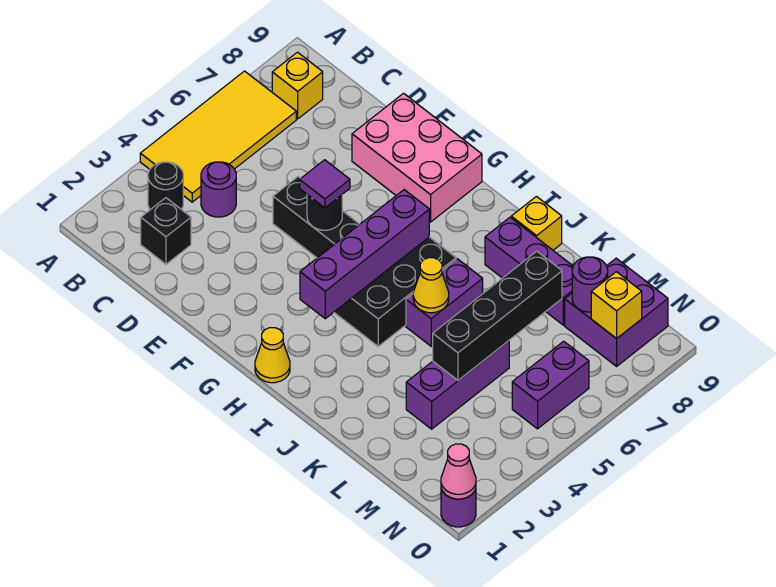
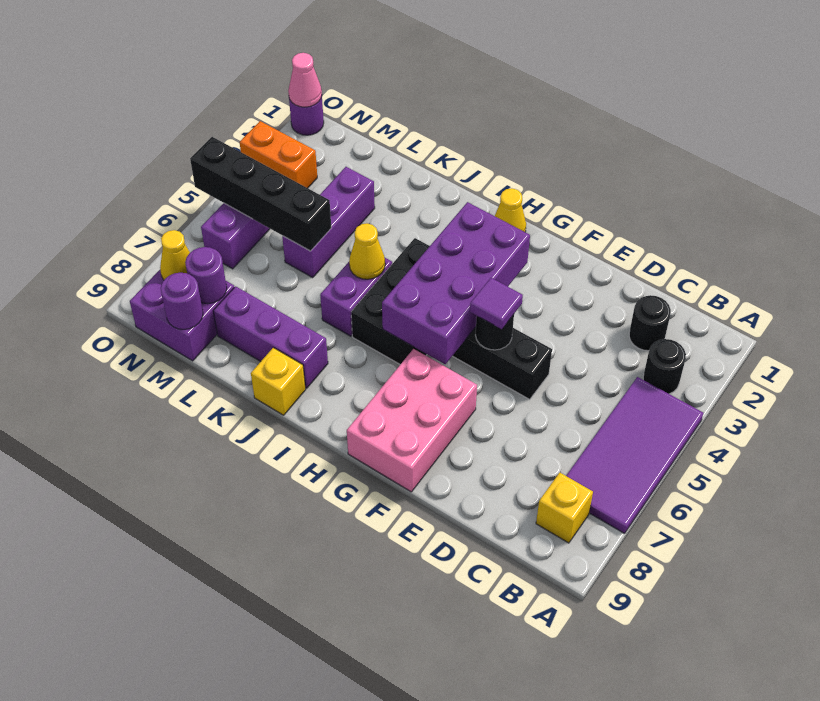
yellow 2x4 tile [140,71,296,202] -> purple 2x4 tile [566,377,703,533]
black 1x1 brick [141,198,191,264] -> black 1x1 round brick [629,295,671,351]
purple 1x1 round brick [201,162,236,217] -> purple 1x1 round brick moved to [161,273,203,329]
pink 2x3 brick [352,93,482,222] -> pink 2x3 brick turned to [347,349,477,492]
purple 1x4 brick [300,190,429,319] -> purple 2x4 brick [382,202,530,364]
black 1x4 brick [433,251,562,380] -> black 1x4 brick turned to [190,137,331,251]
none -> orange 1x2 brick [240,121,317,188]
yellow 1x1 brick [591,272,642,339] -> yellow 1x1 cone [160,230,190,280]

